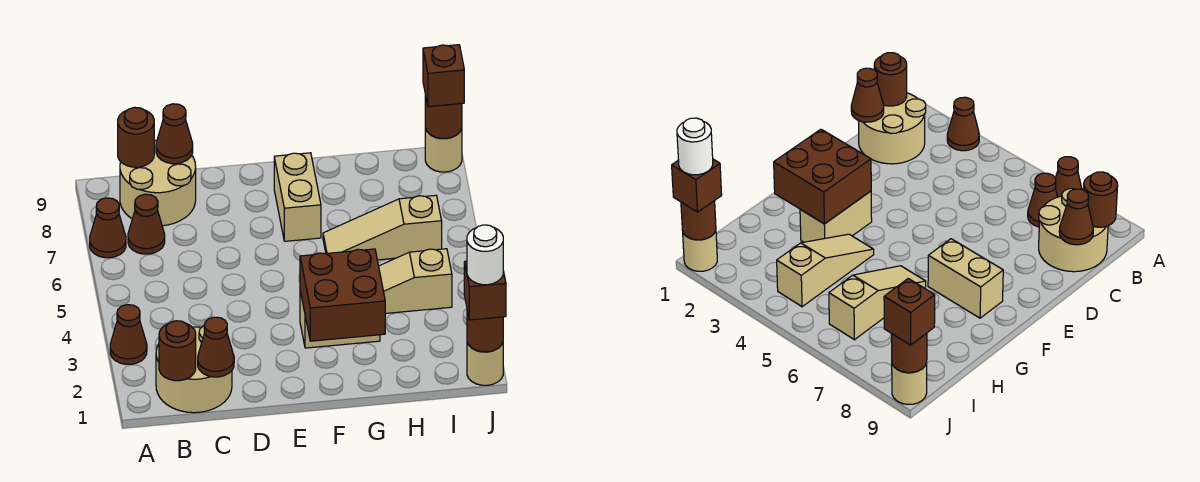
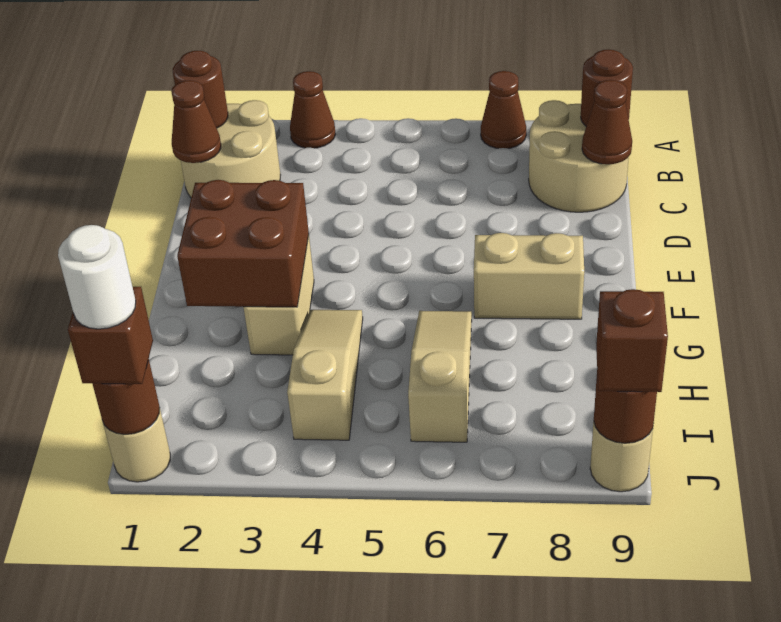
brown 1x1 cone [128,194,165,254] -> none

